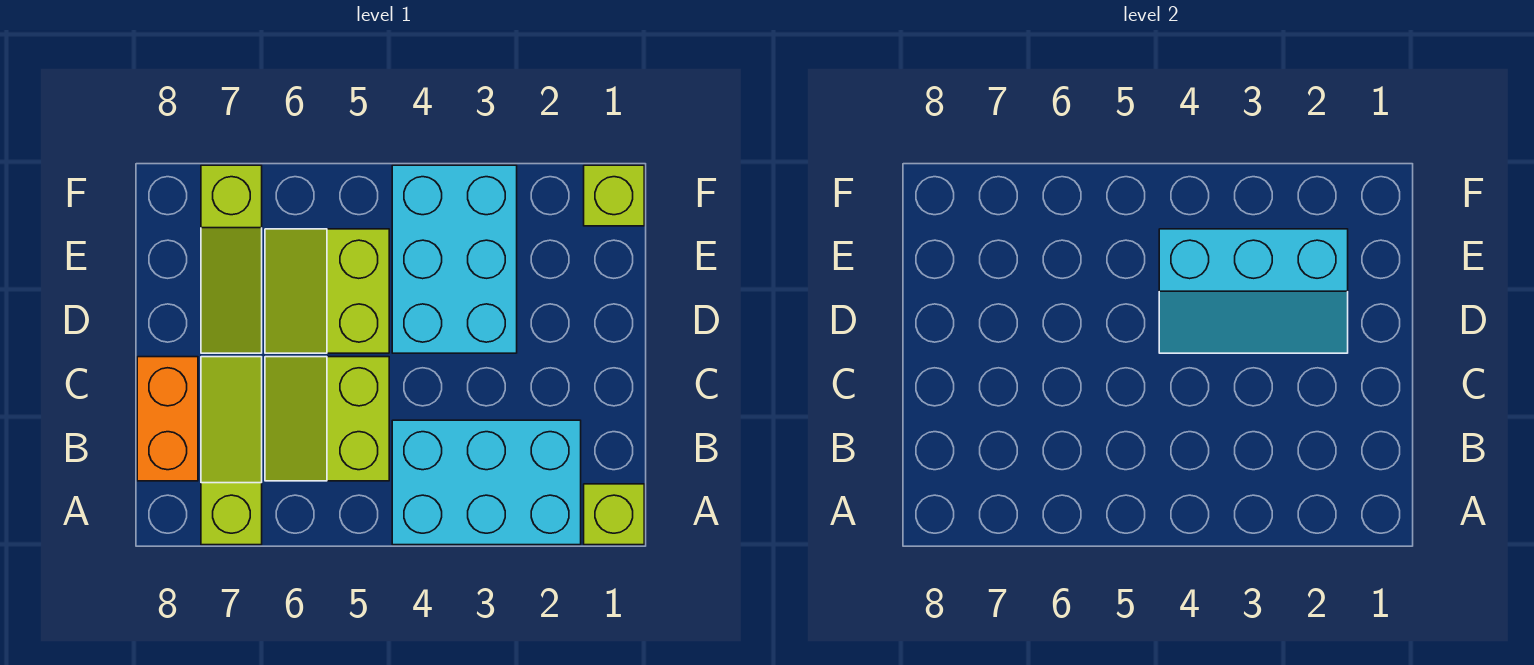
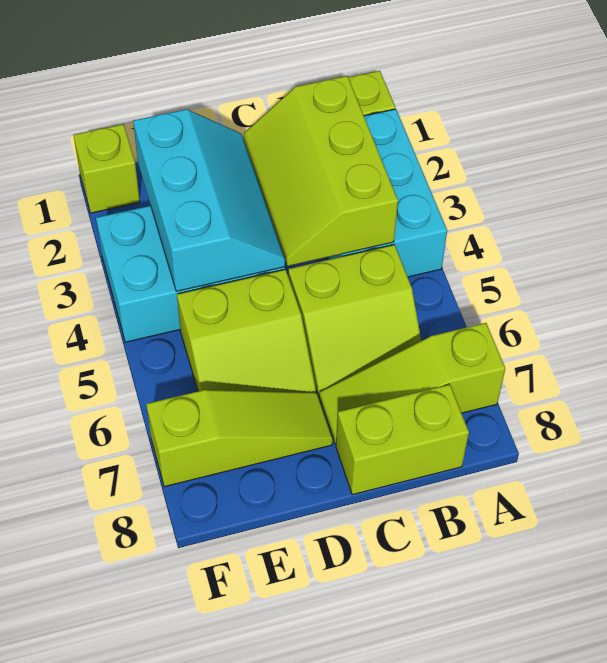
none -> lime 2x3 slope [244,76,398,266]
orange 1x2 brick [137,357,198,481] -> lime 1x2 brick [336,384,469,495]

